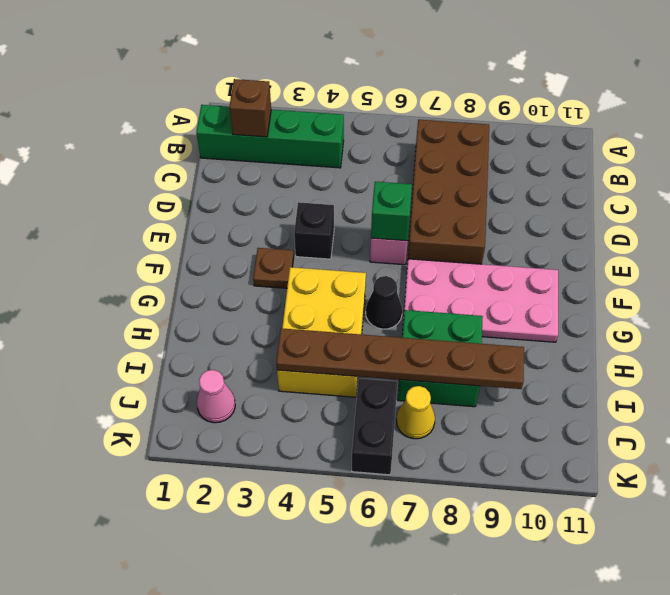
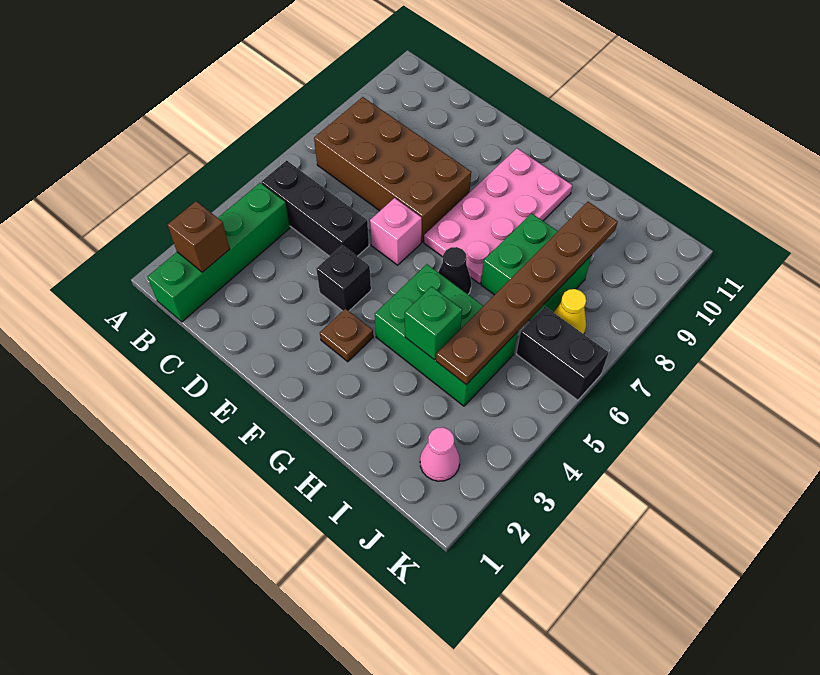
none -> black 1x3 brick [261,160,369,256]
green 1x1 brick [371,182,412,241] -> green 1x1 brick moved to [405,286,462,360]
yellow 2x3 brick [277,267,366,397] -> green 2x3 brick [375,264,518,406]

